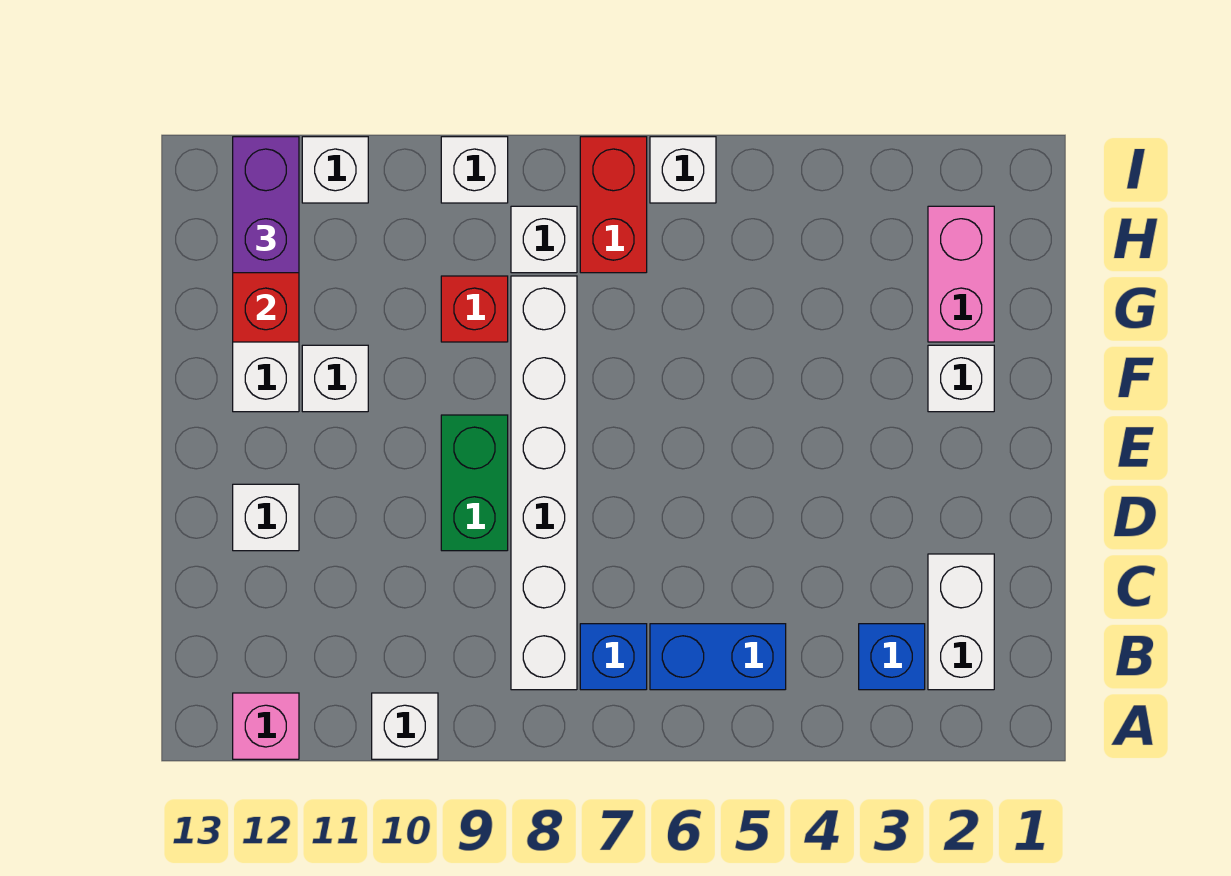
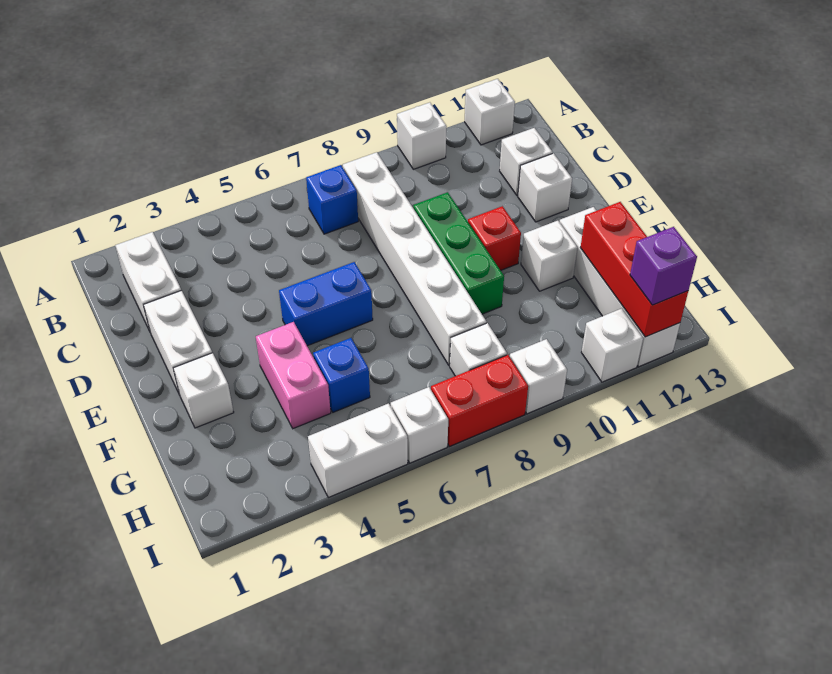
pink 1x1 brick [233,693,299,759] -> white 1x1 brick [465,79,515,145]
blue 1x1 brick [859,624,925,690] -> blue 1x1 brick moved to [313,338,370,412]
blue 1x2 brick [650,624,786,690] -> blue 1x2 brick moved to [279,262,373,346]
none -> white 1x1 brick [500,128,553,196]
none -> white 1x2 brick [144,290,212,395]
green 1x2 brick [441,415,508,551] -> green 1x3 brick [413,192,504,314]
pink 1x2 brick [928,206,994,342] -> pink 1x2 brick moved to [256,322,331,429]
red 1x1 brick [441,276,508,342] -> red 1x1 brick moved to [468,206,521,270]
red 1x2 brick [580,137,647,273] -> red 1x2 brick turned to [431,355,528,446]
purple 1x2 brick [233,137,299,273] -> purple 1x1 brick [630,227,697,305]
none -> white 1x2 brick [308,404,408,497]

